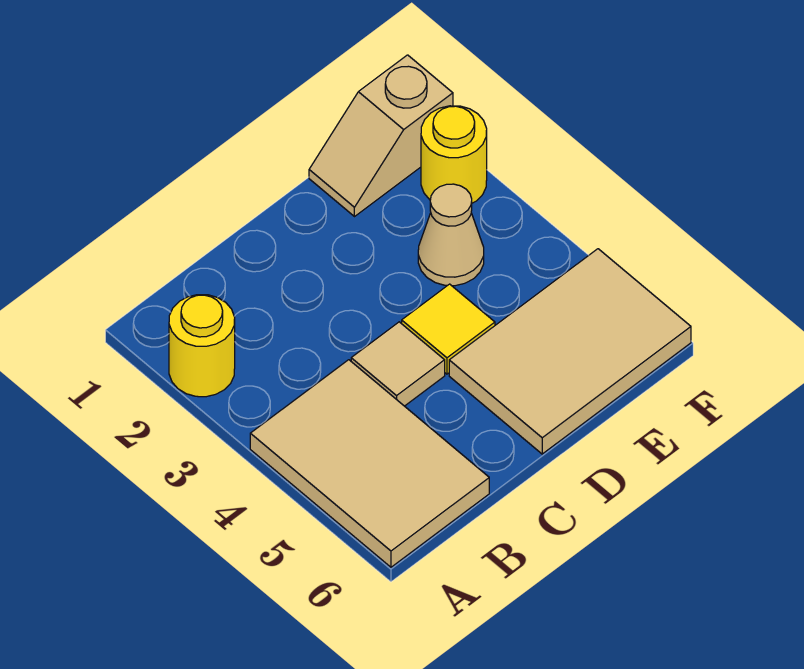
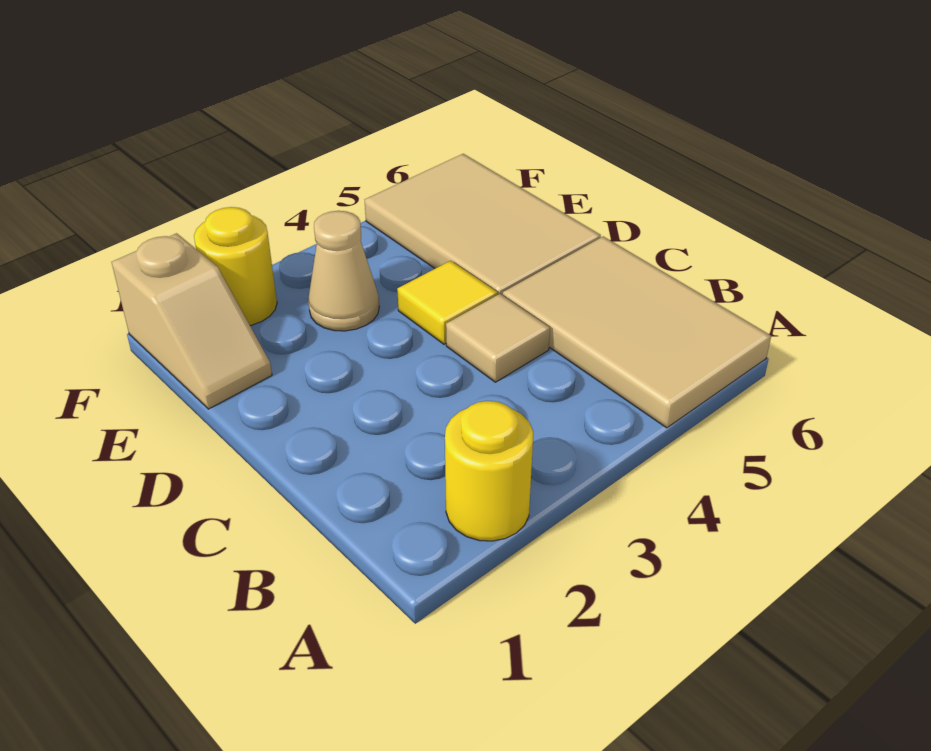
tan 2x3 tile [250,360,489,567] -> tan 2x3 tile turned to [503,236,771,428]

